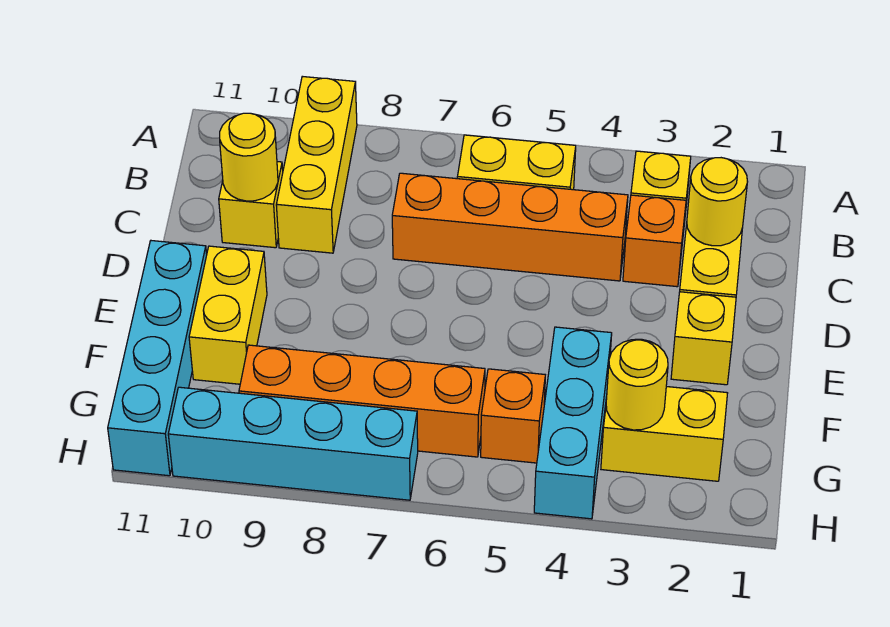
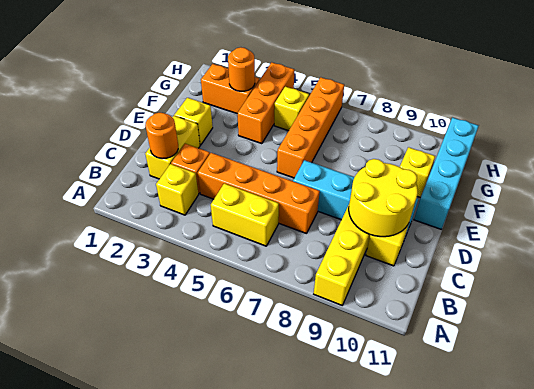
yellow 1x1 round brick [687,158,748,246] -> orange 1x1 round brick [145,113,178,159]
yellow 1x1 round brick [220,113,278,201] -> yellow 2x2 round brick [349,159,418,237]
yellow 1x2 brick [189,246,267,384] -> yellow 1x1 brick [400,147,435,198]
cyan 1x3 brick [534,327,612,519] -> orange 1x3 brick [237,62,294,144]
yellow 1x2 brick [601,387,728,481] -> orange 1x2 brick [201,64,259,113]
yellow 1x1 round brick [606,339,668,430] -> orange 1x1 round brick [228,47,255,91]
orange 1x1 brick [481,369,545,463] -> yellow 1x1 brick [274,87,309,131]
orange 1x4 brick [239,345,485,457] -> orange 1x4 brick turned to [277,77,344,178]
cyan 1x4 brick [168,387,418,500] -> cyan 1x4 brick moved to [293,160,418,237]

